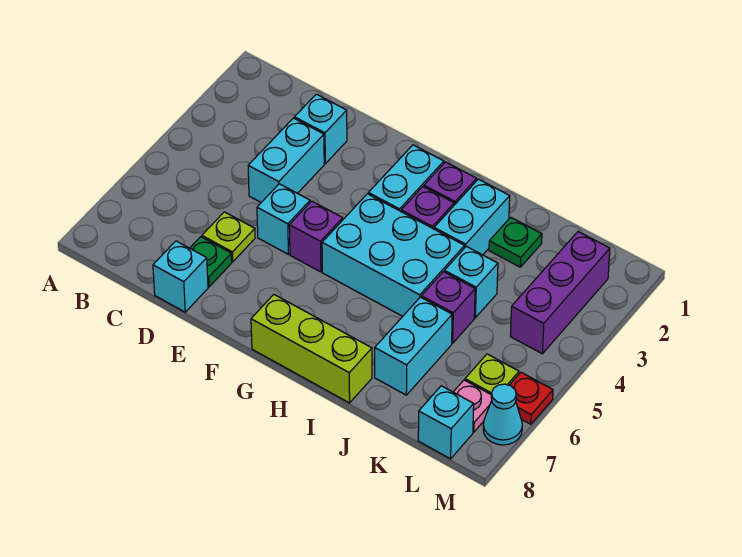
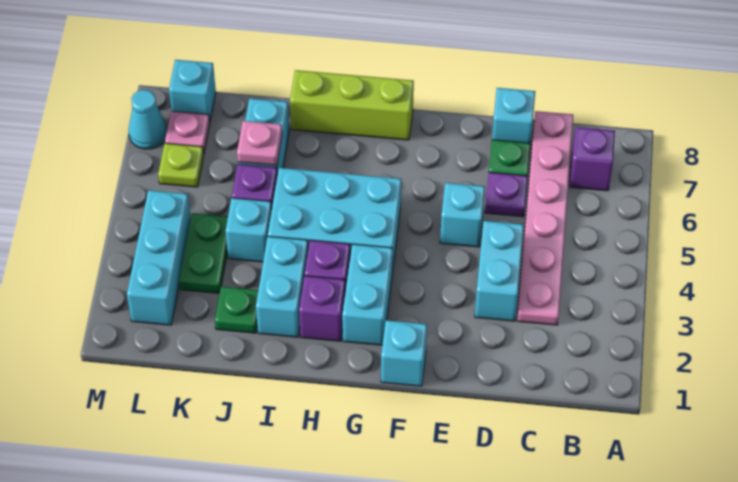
none -> pink 1x6 plate [517,111,573,325]
cyan 1x1 brick [295,94,347,163] -> cyan 1x1 brick moved to [381,320,427,386]
lime 1x1 plate [202,212,255,262] -> purple 1x1 plate [485,172,528,217]
purple 1x1 brick [289,201,343,272] -> purple 1x1 brick moved to [570,127,615,191]
none -> pink 1x1 plate [237,121,282,166]
none -> green 1x2 plate [179,213,228,293]
purple 1x3 brick [510,232,610,354] -> cyan 1x3 brick [127,190,191,325]
red 1x1 plate [510,372,553,424] -> none

